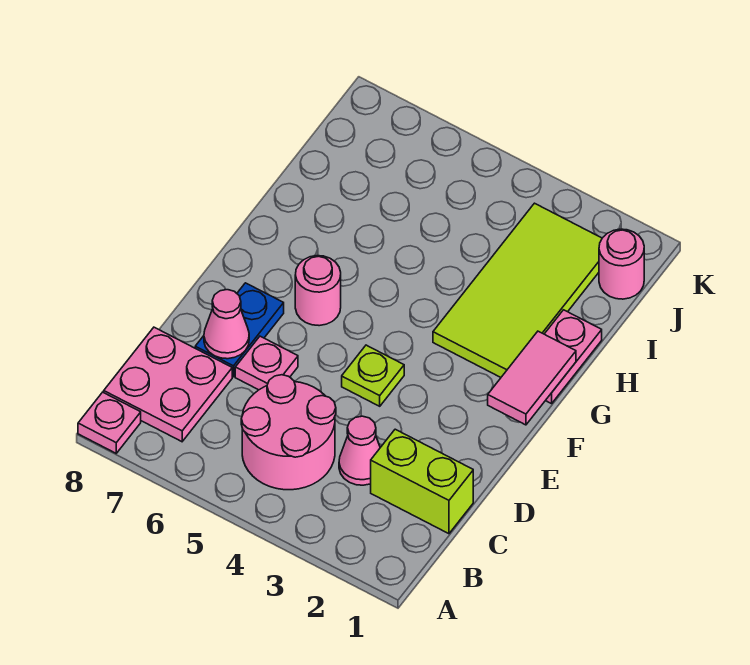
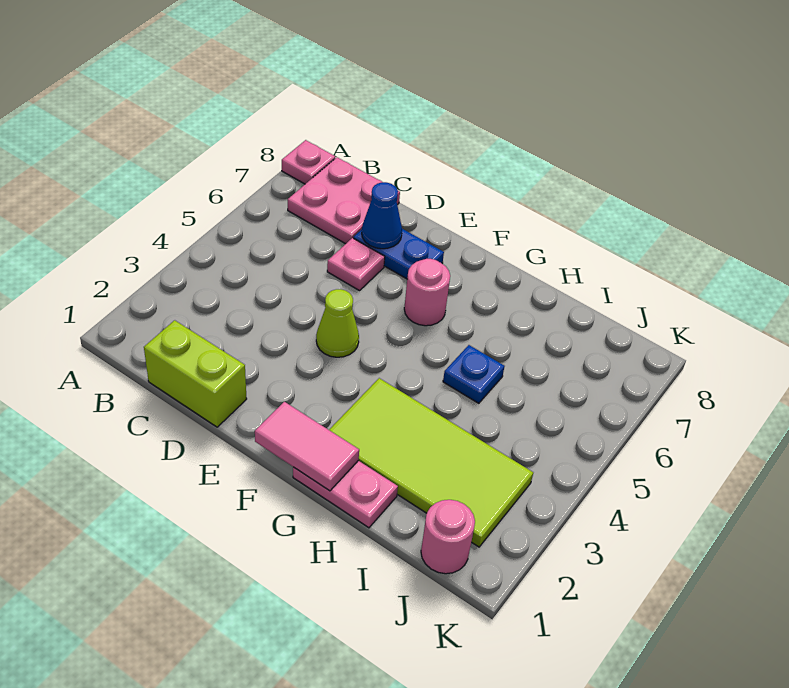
pink 2x2 round brick [241,375,336,490] -> none
lime 1x2 brick [371,429,473,534] -> lime 1x2 brick turned to [144,320,247,427]
pink 1x1 cone [339,416,380,485] -> none
pink 1x1 cone [204,290,249,359] -> blue 1x1 cone [362,182,402,249]
lime 1x1 plate [342,345,404,406] -> lime 1x1 cone [316,289,359,357]
none -> blue 1x1 plate [443,345,505,403]

